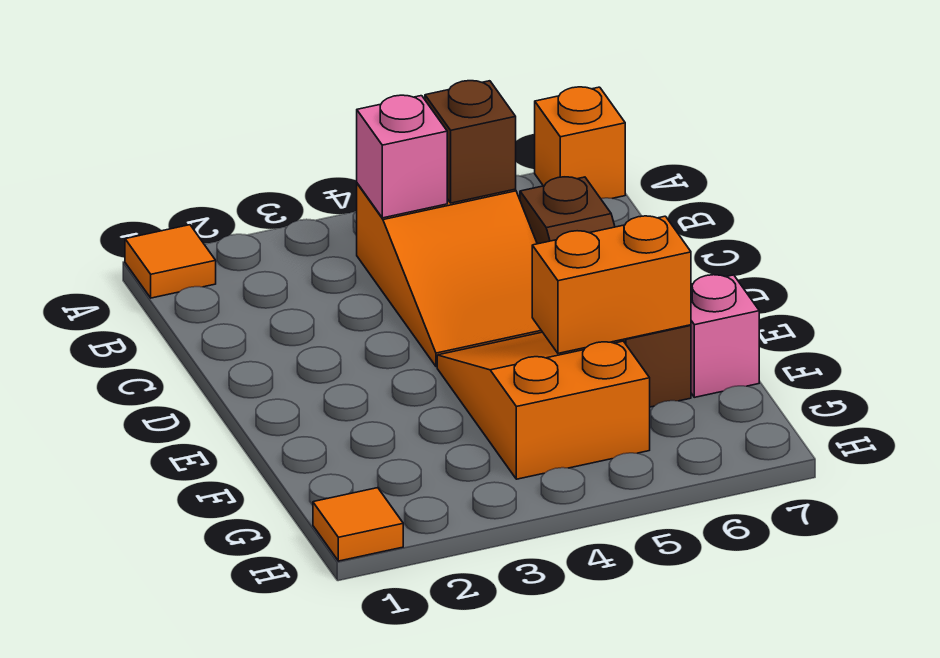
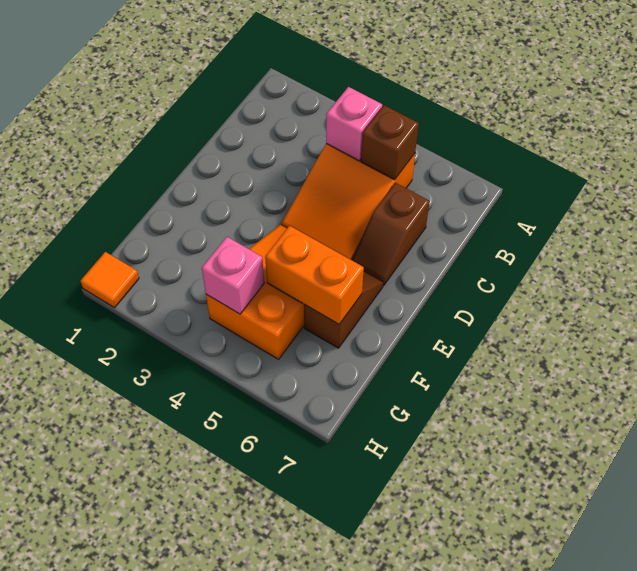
orange 1x1 tile [125,225,216,298] -> none
orange 1x1 brick [535,87,625,199] -> none
pink 1x1 brick [691,275,759,397] -> pink 1x1 brick moved to [202,237,264,314]

